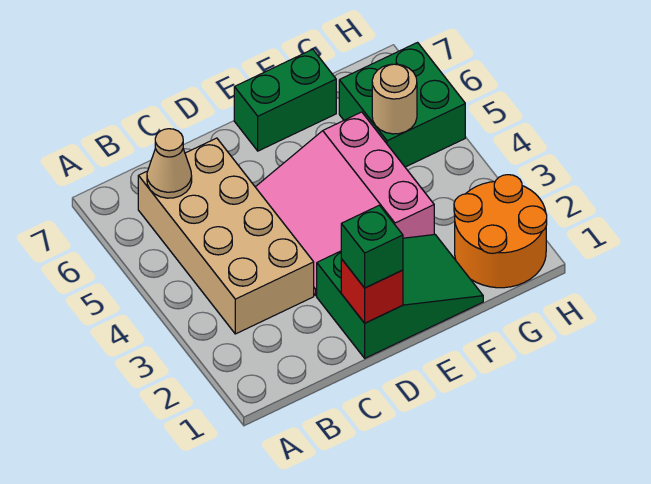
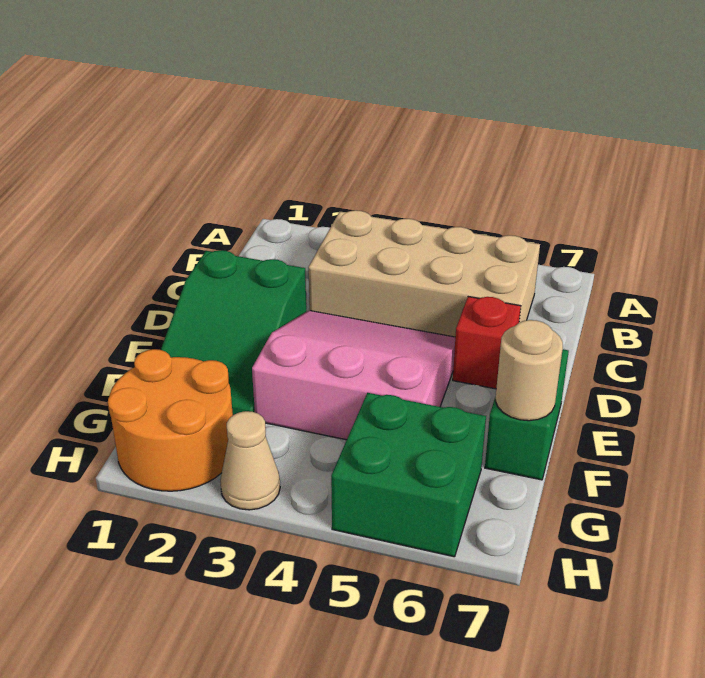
tan 1x1 cone [147,129,192,198] -> tan 1x1 cone moved to [220,411,280,510]
red 1x1 brick [341,259,403,323] -> red 1x1 brick moved to [453,297,521,389]
green 1x1 brick [341,205,403,288] -> none
tan 1x1 round brick [372,64,417,134] -> tan 1x1 round brick moved to [495,320,563,421]

